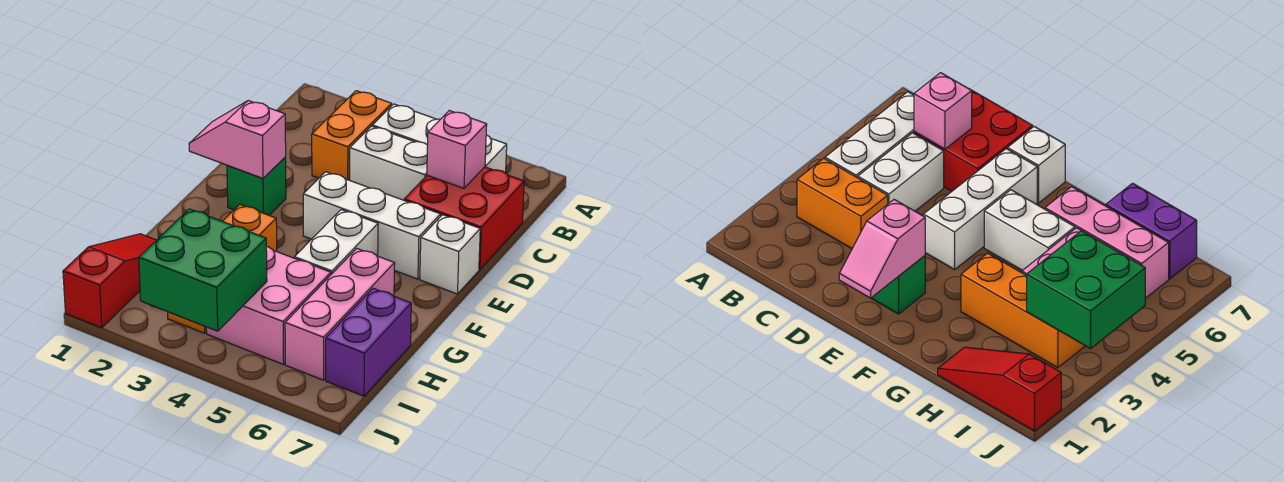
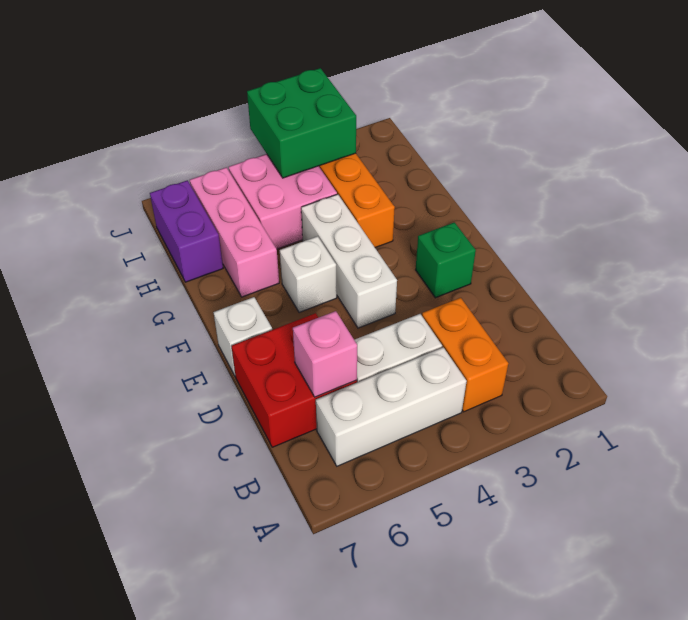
pink 1x2 slope [189,101,286,179] -> none
white 1x3 brick [303,172,441,279] -> white 1x3 brick turned to [301,194,397,328]
white 1x2 brick [294,210,378,274] -> white 1x1 brick [280,236,337,313]
red 1x3 slope [63,234,156,328] -> none

